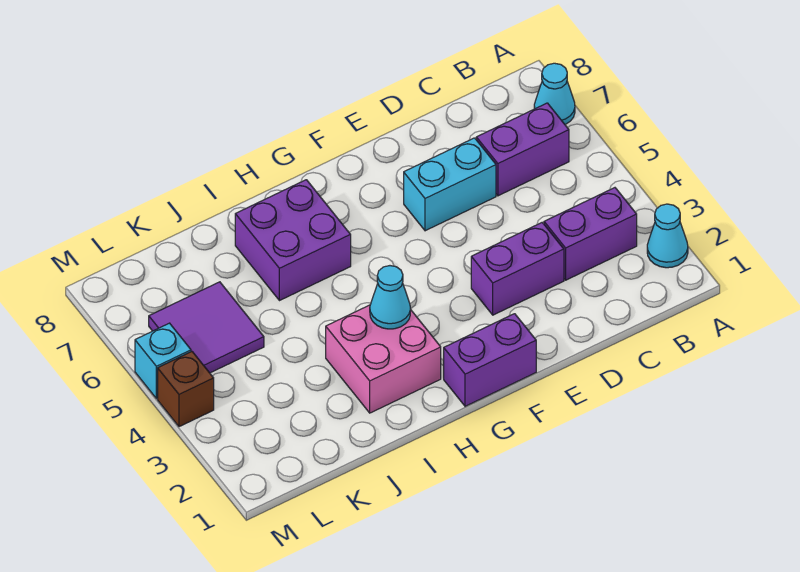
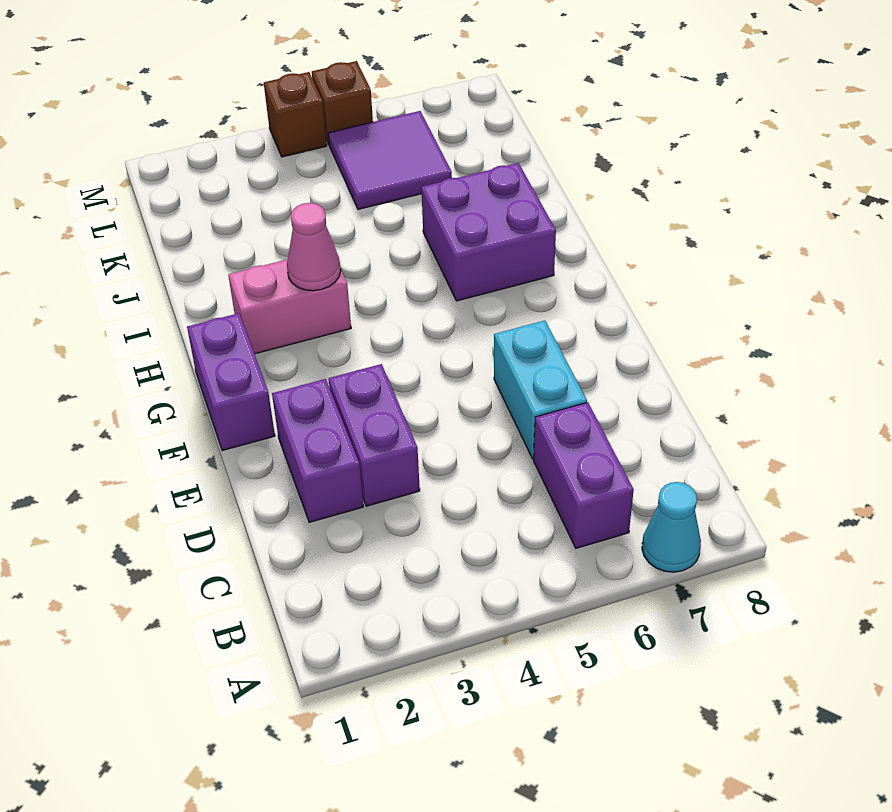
cyan 1x1 cone [647,204,688,268] -> none
purple 1x2 brick [544,188,637,280] -> purple 1x2 brick moved to [272,379,363,522]
pink 2x2 brick [326,305,441,413] -> pink 1x2 brick [228,259,351,354]
cyan 1x1 cone [370,266,410,329] -> pink 1x1 cone [287,203,341,291]
cyan 1x1 brick [135,323,191,399] -> brown 1x1 brick [312,61,373,146]

